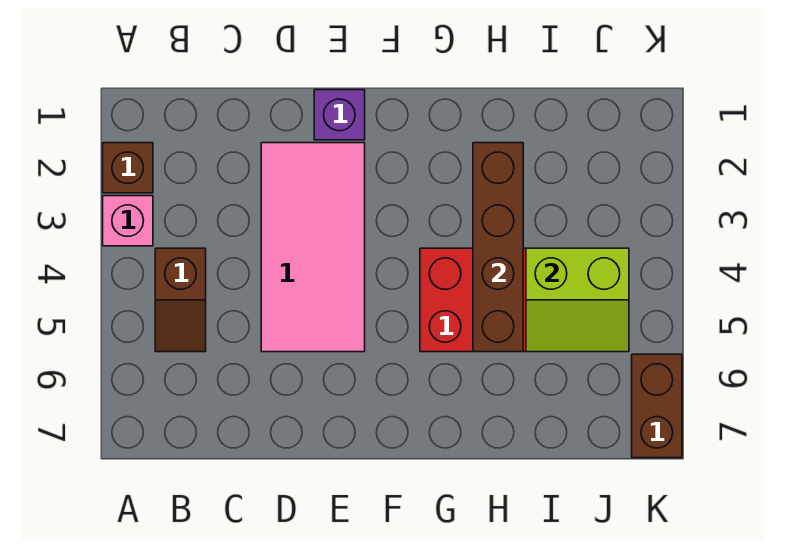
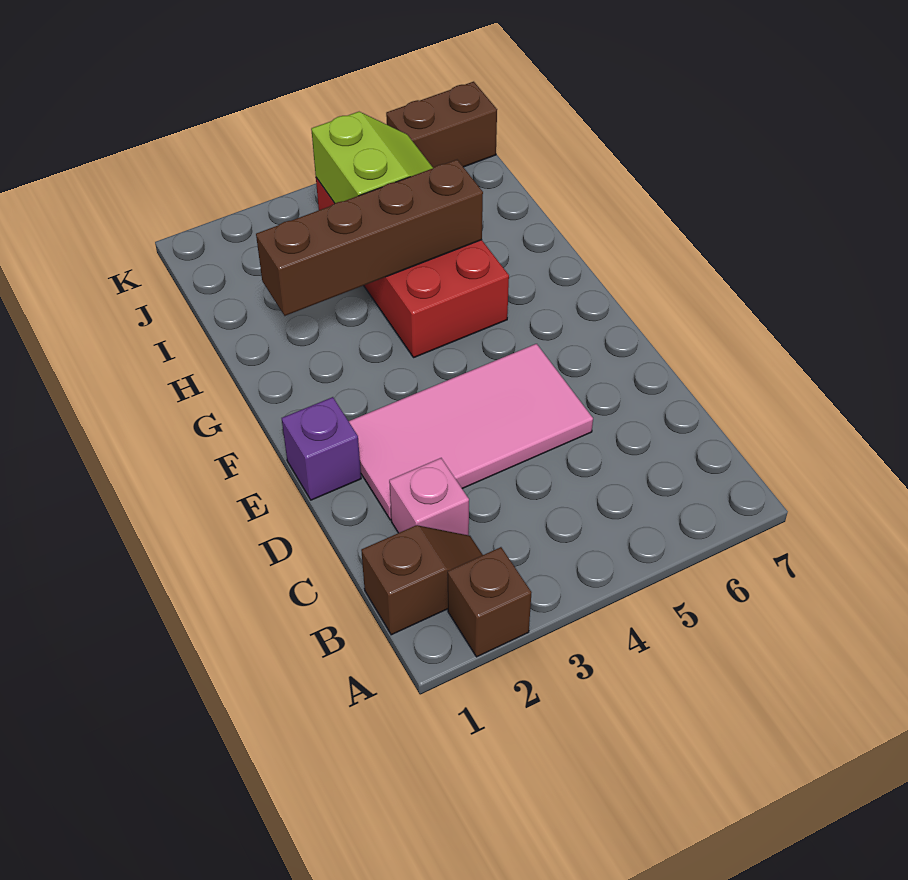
pink 1x1 brick [103,196,153,246] -> pink 1x1 brick moved to [389,458,469,535]
brown 1x2 slope [155,248,206,352] -> brown 1x2 slope moved to [361,525,483,635]

